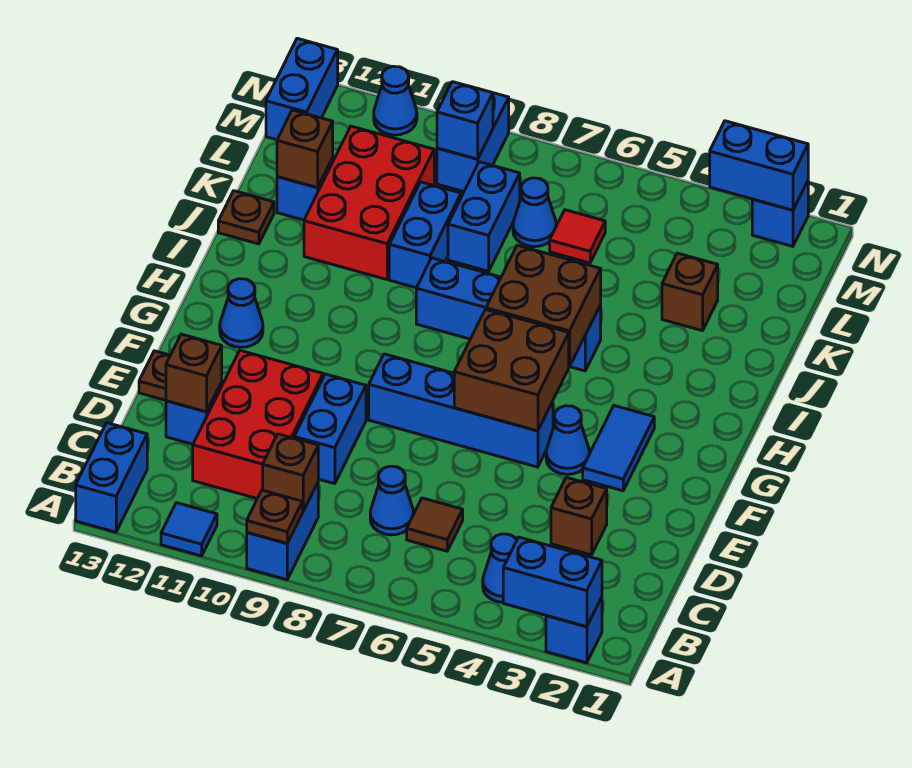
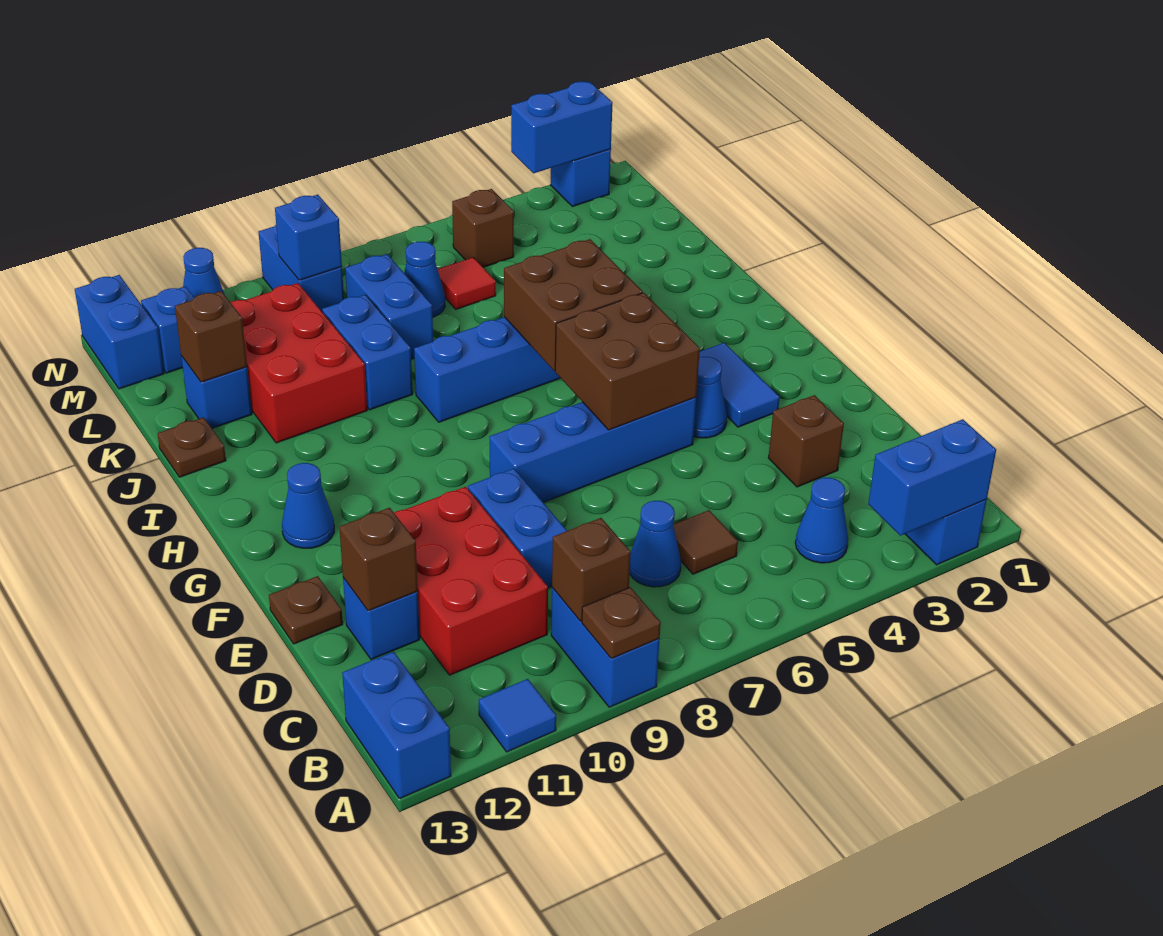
brown 1x1 brick [662,253,718,331] -> brown 1x1 brick moved to [452,189,514,267]
none -> blue 1x1 brick [141,286,194,373]

